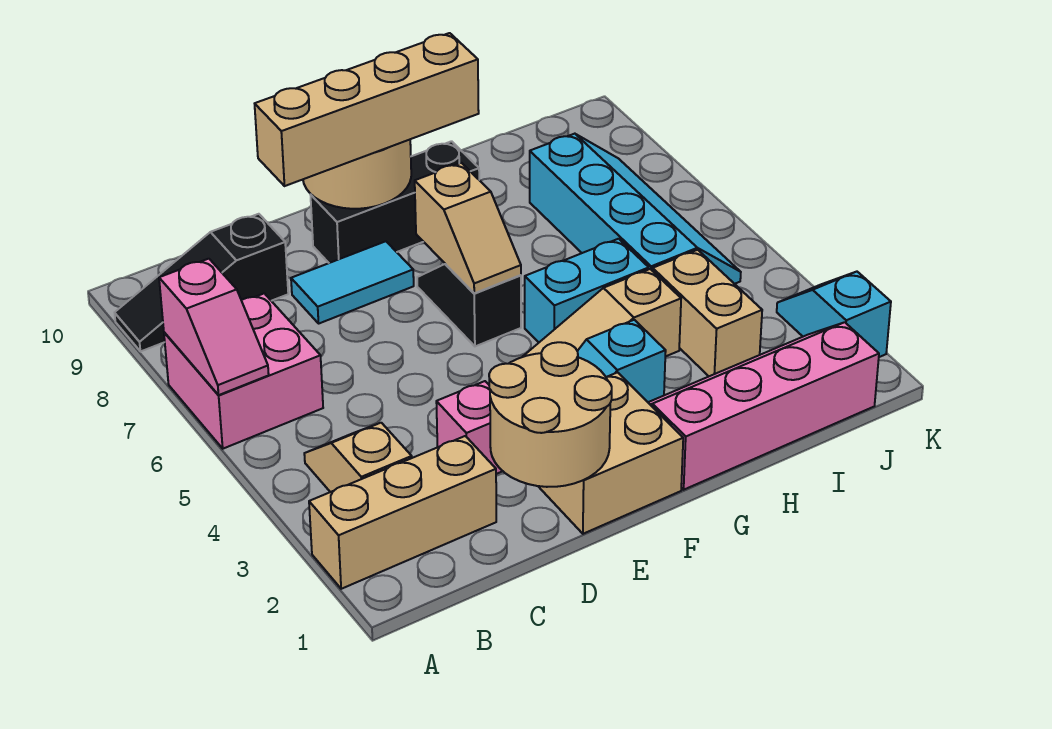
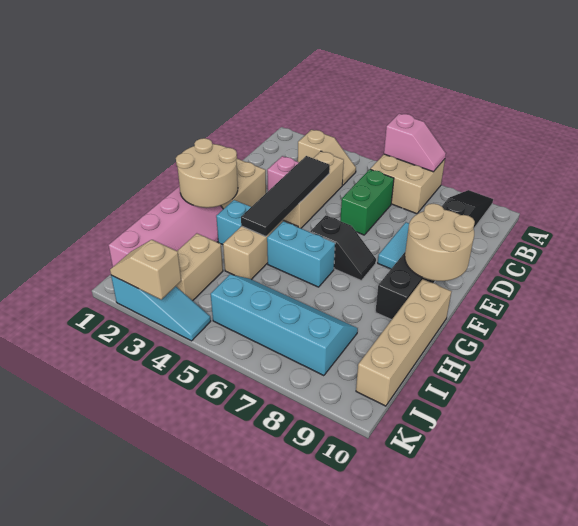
tan 1x3 brick [309,436,496,589] -> tan 1x3 brick moved to [283,151,344,228]
pink 2x2 brick [164,293,323,449] -> tan 2x2 brick [370,154,445,214]
pink 1x2 slope [159,259,269,395] -> pink 1x2 slope turned to [384,114,446,172]
none -> green 1x2 brick [340,169,394,235]
tan 2x2 round brick [489,342,612,487] -> tan 2x2 round brick moved to [176,138,238,208]
none -> black 1x4 tile [241,156,330,236]
tan 1x4 brick [255,33,479,186] -> tan 1x4 brick moved to [356,279,451,406]
tan 1x2 slope [415,163,521,293] -> tan 1x2 slope moved to [110,240,181,299]
cyan 1x2 brick [525,239,649,342] -> cyan 1x2 brick turned to [267,221,335,287]
tan 1x2 brick [653,250,762,376] -> tan 1x2 brick turned to [176,233,223,301]
cyan 2x4 slope [530,134,741,284] -> cyan 2x4 slope turned to [211,275,358,376]
cyan 1x2 slope [777,272,891,357] -> cyan 1x3 slope [111,275,211,341]

